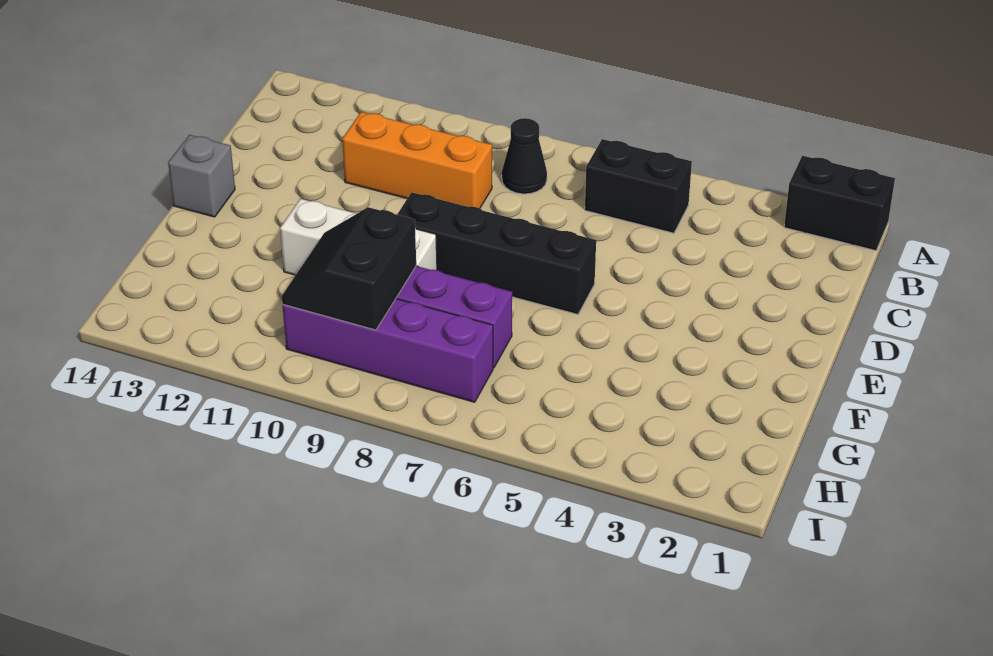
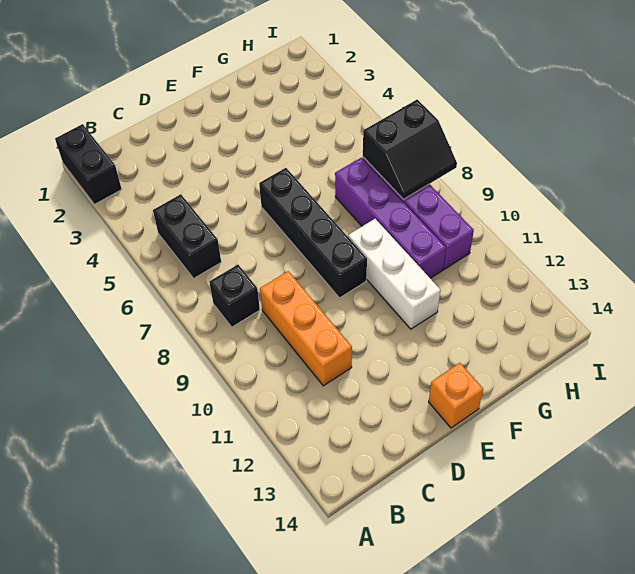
black 1x1 cone [502,118,547,194] -> black 1x1 brick [209,265,260,327]
grey 1x1 brick [168,135,235,217] -> orange 1x1 brick [429,363,483,428]
black 2x2 slope [282,207,416,330] -> black 2x2 slope moved to [363,100,457,199]

